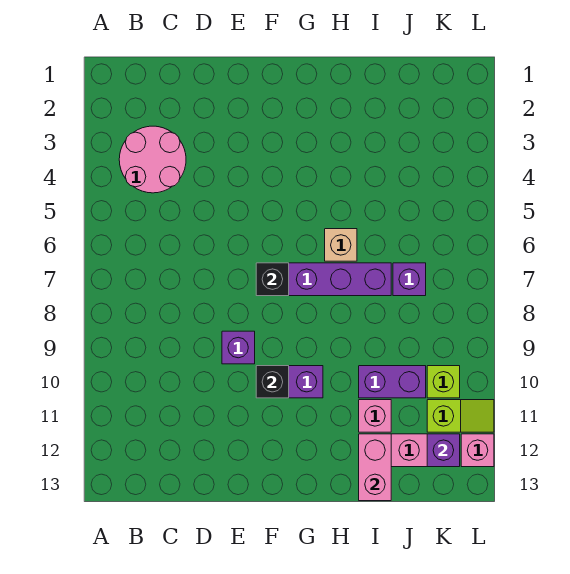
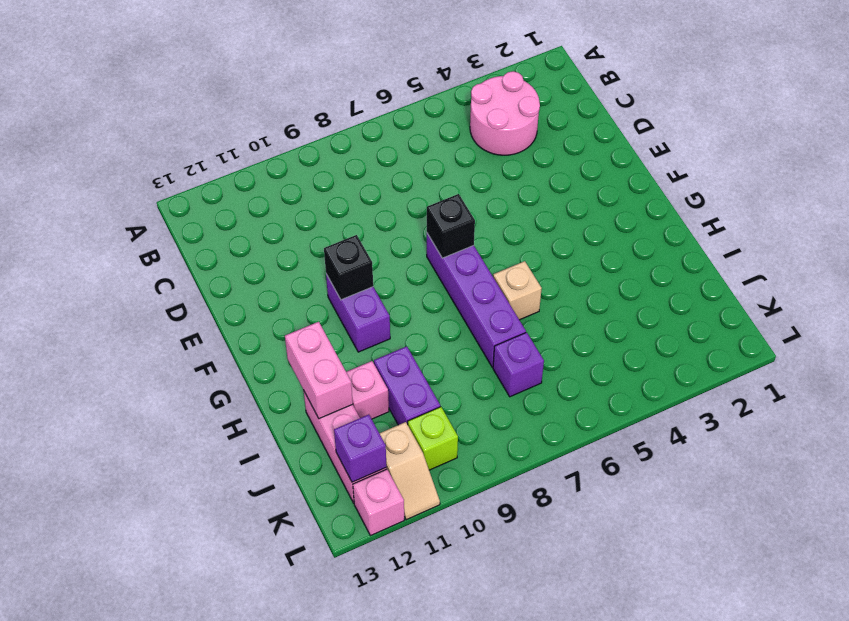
purple 1x1 brick [222,331,255,364] -> none
pink 1x2 brick [359,434,391,501] -> pink 1x2 brick turned to [285,322,353,419]
lime 1x2 slope [427,400,494,432] -> tan 1x2 slope [379,422,440,520]

